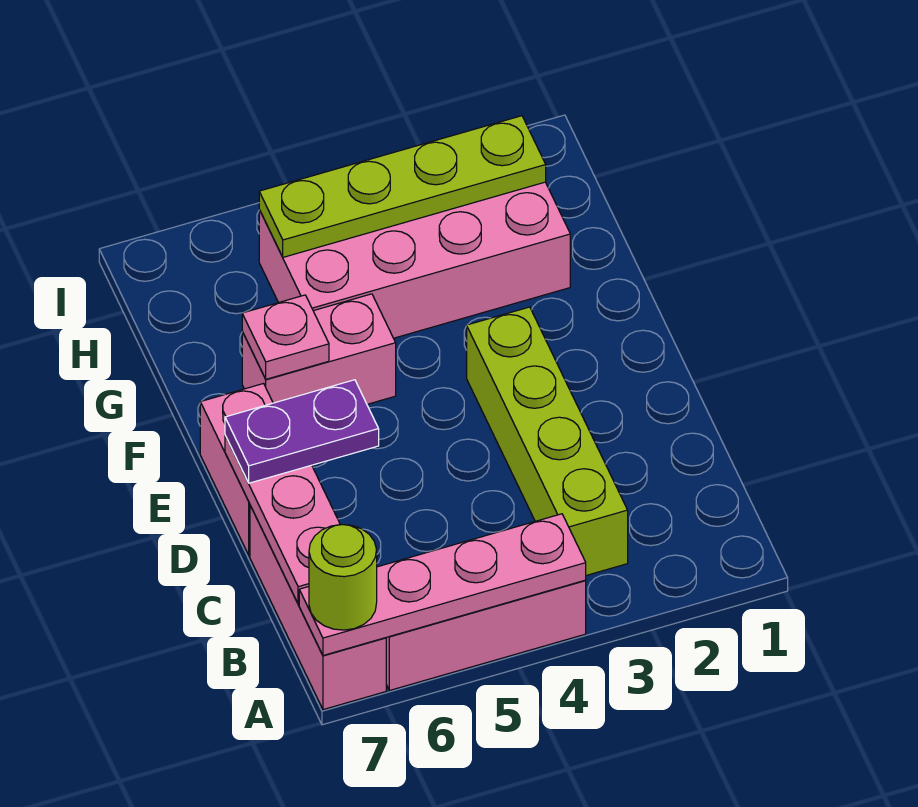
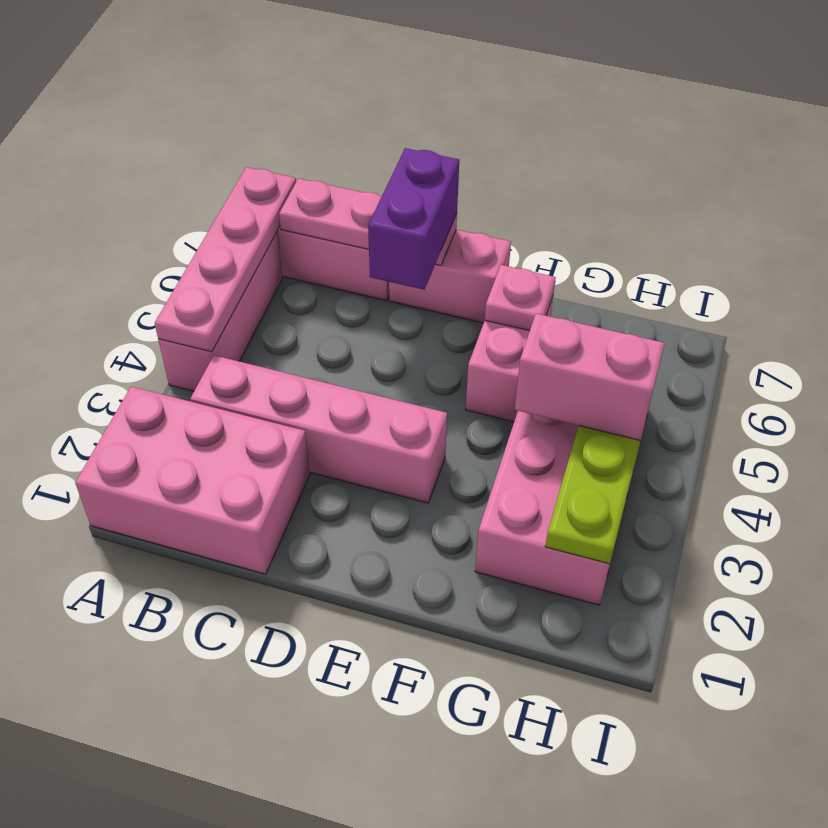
none -> pink 2x3 brick [75,387,310,574]
lime 1x1 round brick [309,524,377,630] -> none
lime 1x4 brick [467,307,628,575] -> pink 1x4 brick [190,355,447,503]
purple 1x2 plate [225,380,379,483] -> purple 1x2 brick [368,148,459,290]
none -> pink 1x2 brick [515,314,664,441]

